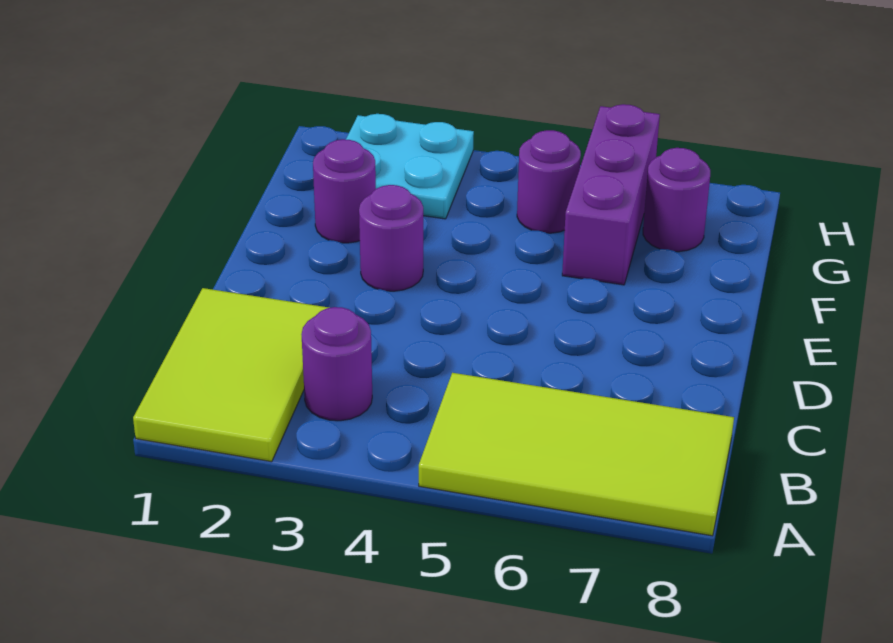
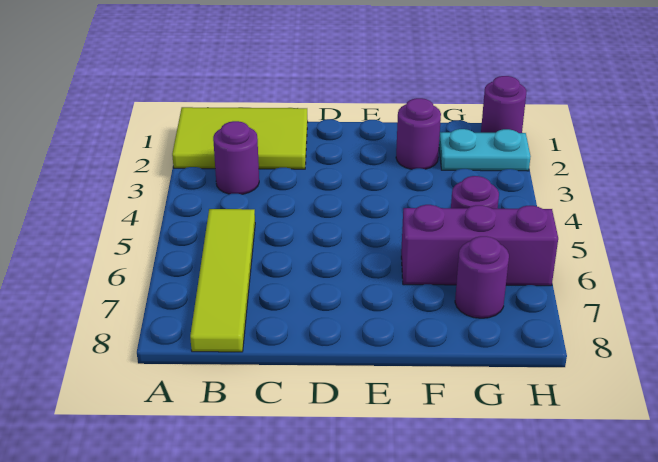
lime 2x4 tile [419,373,734,536] -> lime 1x4 tile [190,209,255,352]
purple 1x1 round brick [359,185,423,291] -> purple 1x1 round brick moved to [481,76,526,133]
cyan 2x2 plate [346,114,474,219] -> cyan 1x2 plate [439,129,531,171]

